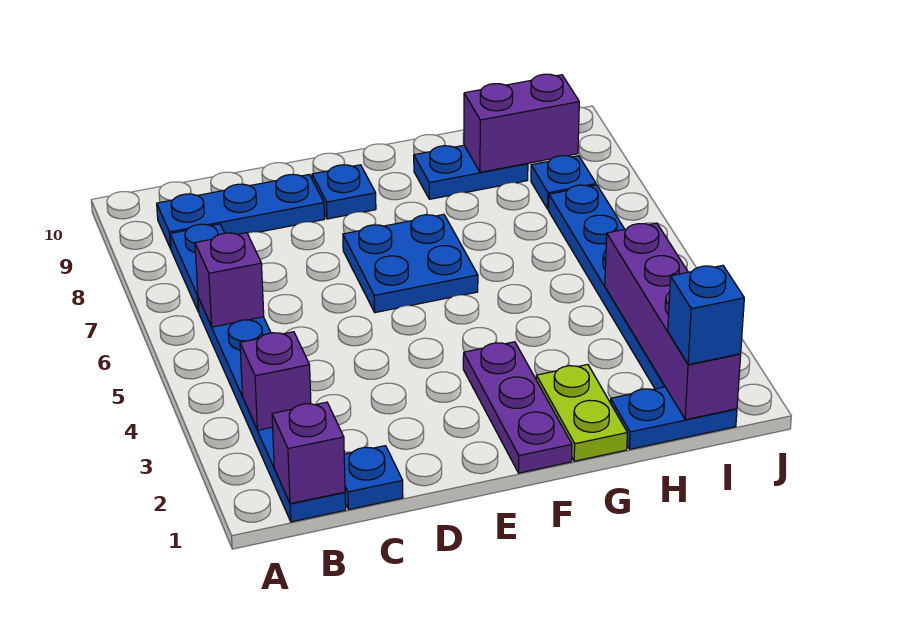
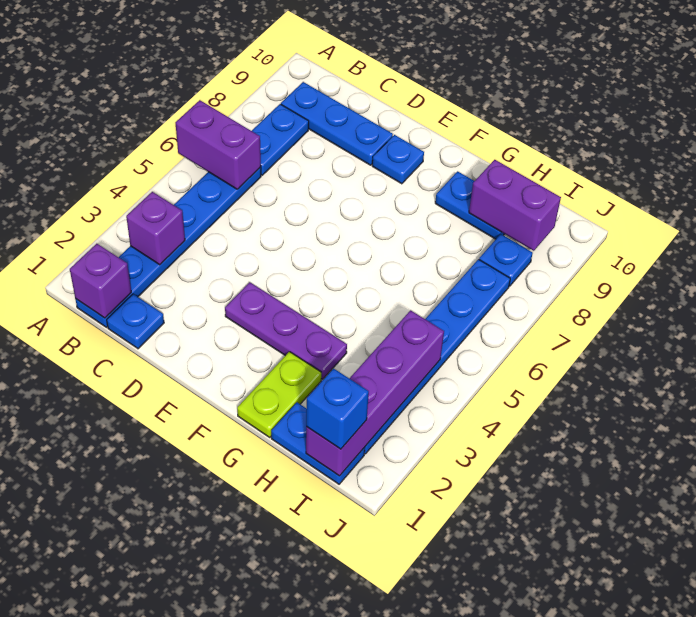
purple 1x1 brick [195,233,264,327] -> purple 1x2 brick [176,100,261,189]
blue 2x2 plate [343,215,478,313] -> none
purple 1x3 plate [463,342,572,473] -> purple 1x3 plate turned to [225,282,347,379]

